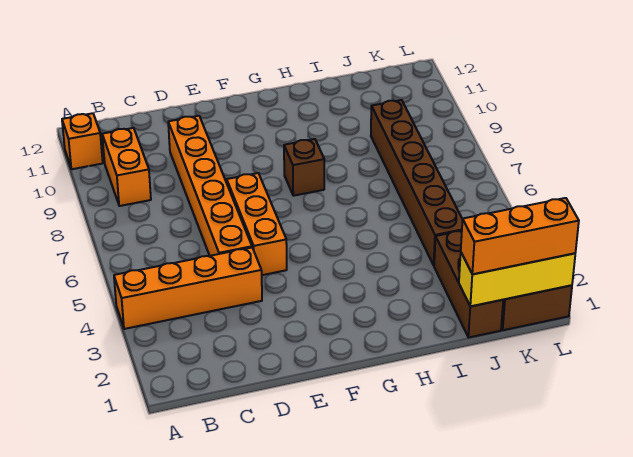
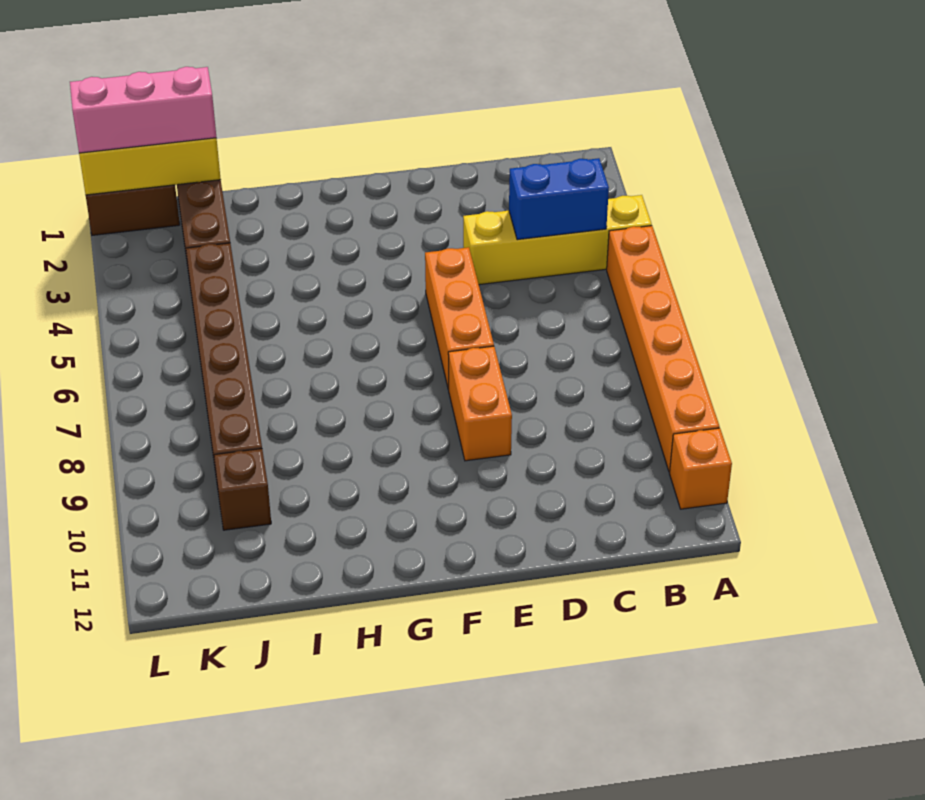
orange 1x4 brick [114,248,262,329] -> yellow 1x4 brick [463,195,652,285]
none -> blue 1x2 brick [509,158,609,240]
orange 1x2 brick [102,128,151,206] -> orange 1x2 brick moved to [448,346,512,461]
orange 1x6 brick [168,116,252,256] -> orange 1x6 brick moved to [607,226,719,472]
brown 1x1 brick [284,139,324,196] -> brown 1x1 brick moved to [214,449,271,530]
orange 1x3 brick [461,198,579,274] -> pink 1x3 brick [70,67,216,153]

